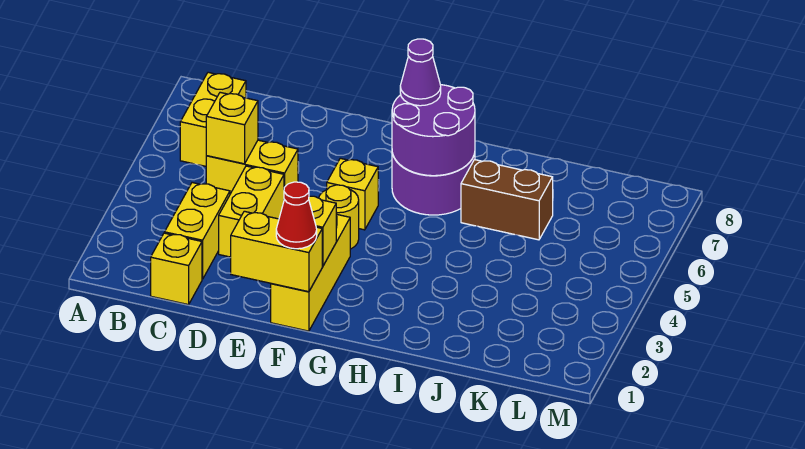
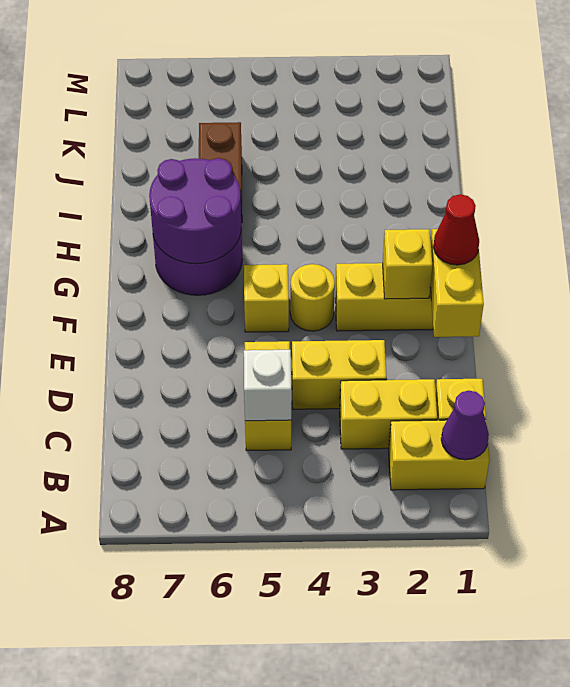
yellow 1x2 brick [180,72,246,166] -> yellow 1x2 brick moved to [389,420,489,490]
yellow 1x1 brick [206,92,258,164] -> white 1x1 brick [244,350,292,421]
purple 1x1 cone [400,39,441,106] -> purple 1x1 cone moved to [441,391,489,460]

